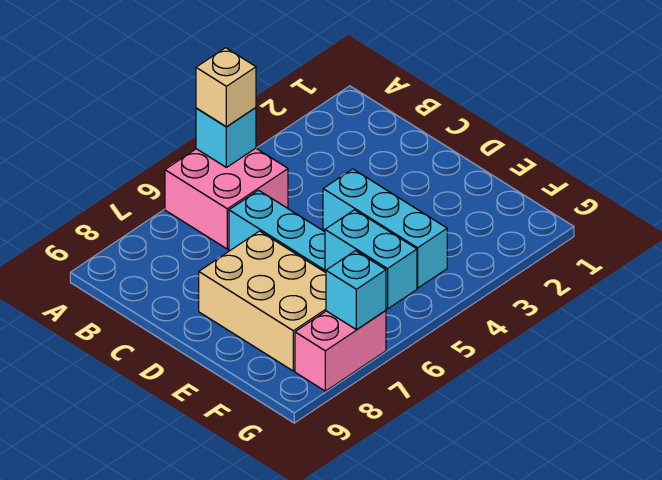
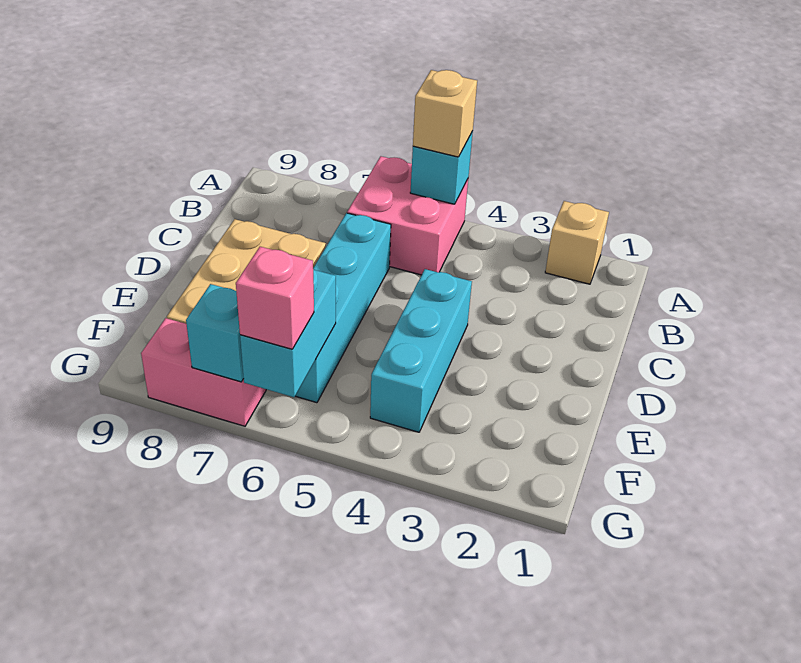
none -> tan 1x1 brick [545,201,609,284]
none -> pink 1x1 brick [236,247,314,349]

